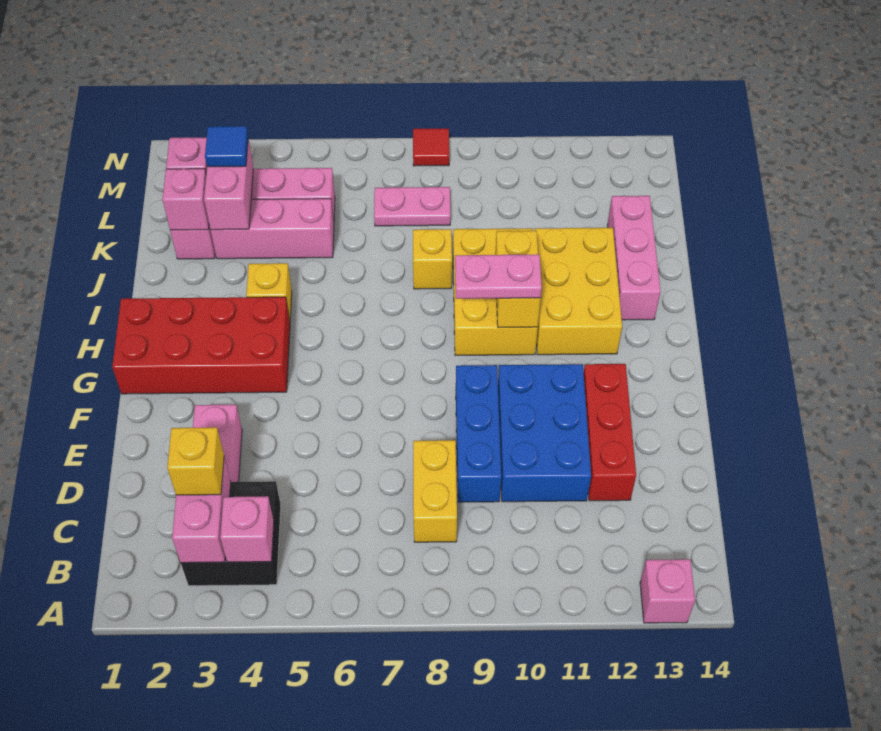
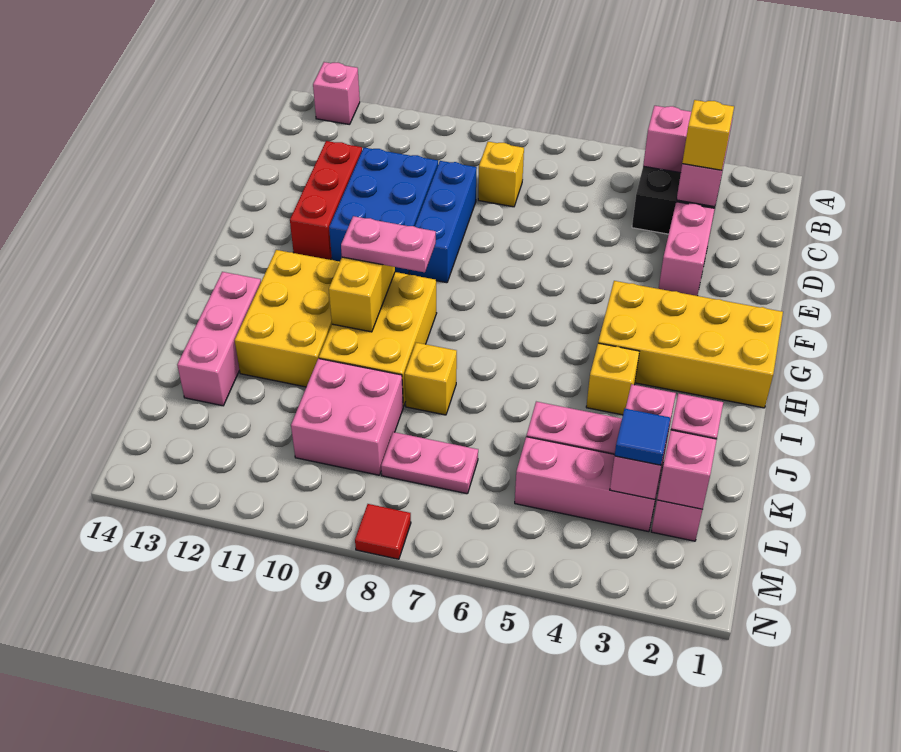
yellow 1x2 brick [413,440,457,542] -> yellow 1x1 brick [478,142,524,207]
red 2x4 brick [112,297,290,394] -> yellow 2x4 brick [598,281,783,408]
none -> pink 2x2 brick [291,358,404,475]

